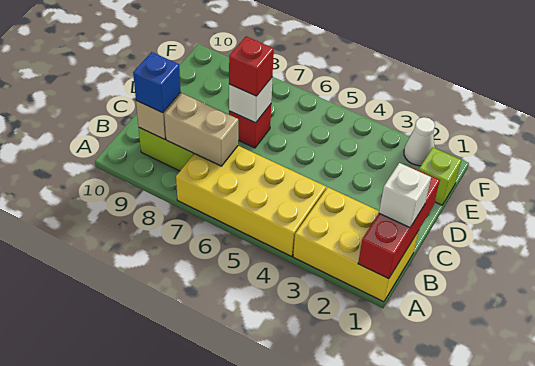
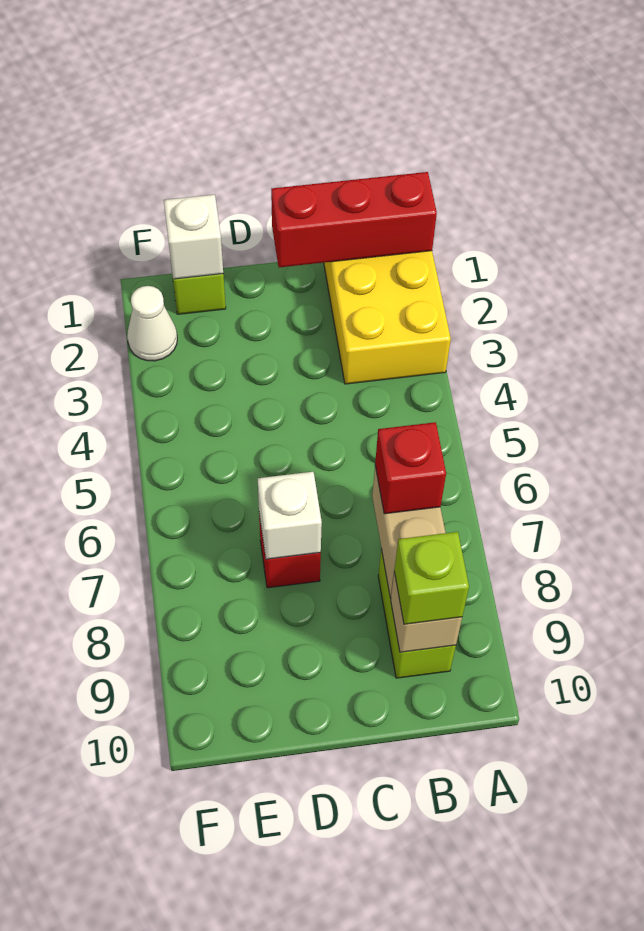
yellow 2x4 brick [176,146,326,256] -> none
white 1x1 brick [379,163,431,227] -> white 1x1 brick moved to [164,194,223,279]
blue 1x1 brick [133,52,181,113] -> lime 1x1 brick [394,532,469,624]
red 1x1 brick [229,36,274,96] -> red 1x1 brick moved to [375,422,446,514]

